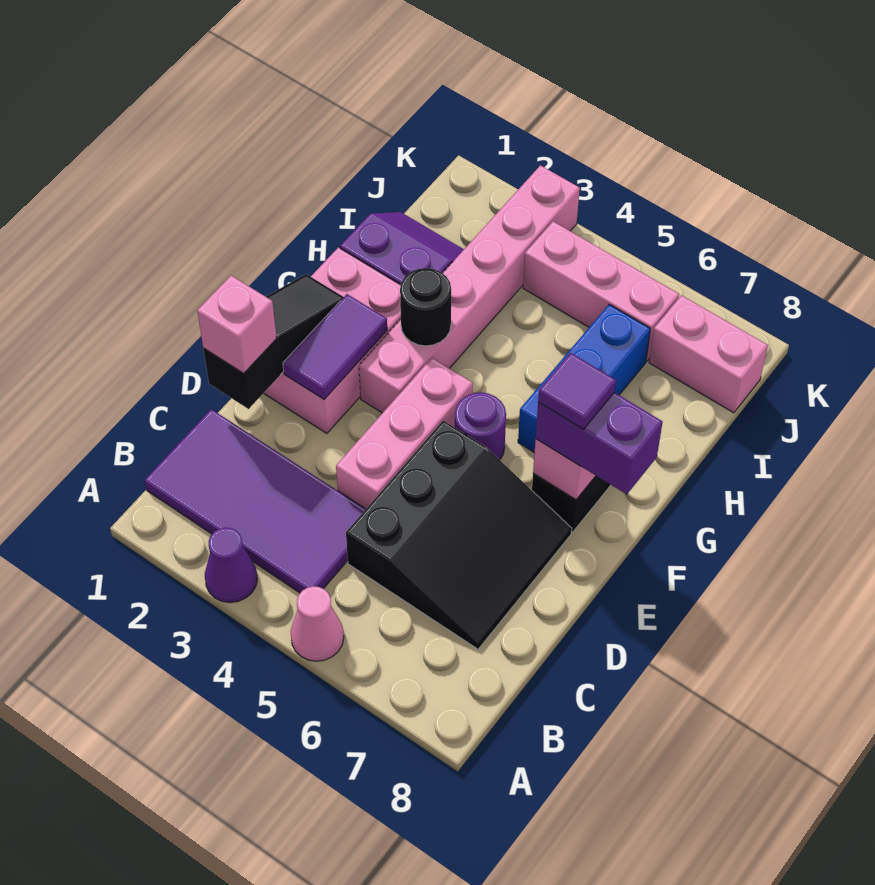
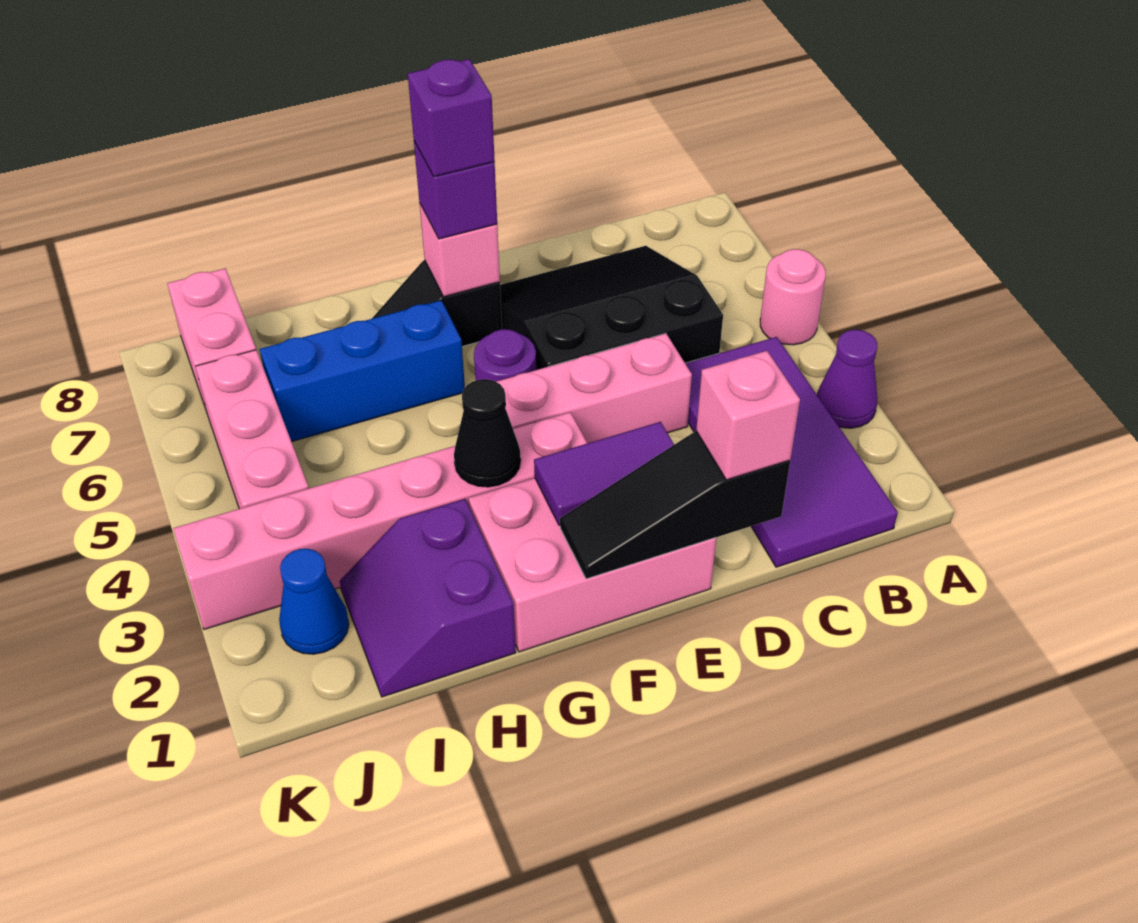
pink 1x1 cone [291,586,344,661] -> pink 1x1 round brick [760,249,826,345]
purple 1x2 brick [536,392,663,494] -> purple 1x1 brick [414,141,497,239]
purple 1x1 tile [538,353,616,429] -> purple 1x1 brick [408,59,495,177]
black 1x1 round brick [400,268,451,346] -> black 1x1 cone [454,379,521,487]
none -> blue 1x1 cone [279,549,349,654]

